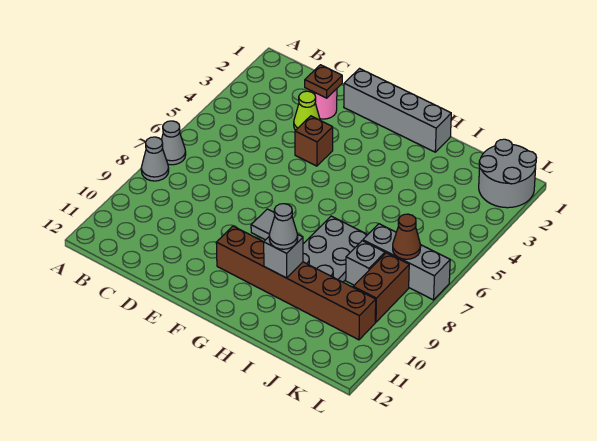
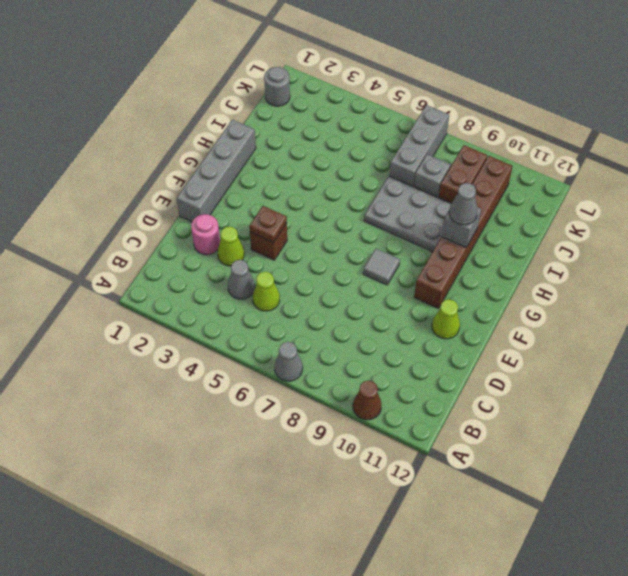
grey 1x1 cone [141,137,169,181] -> grey 1x1 cone moved to [228,260,255,299]
none -> lime 1x1 cone [253,272,280,311]
brown 1x1 plate [305,65,342,98] -> brown 1x1 plate moved to [249,206,287,243]
none -> lime 1x1 cone [432,299,460,339]
grey 2x2 round brick [479,139,537,208] -> grey 1x1 round brick [264,67,290,106]
brown 1x1 cone [393,214,421,259] -> brown 1x1 cone moved to [353,381,381,420]
brown 1x2 brick [353,253,409,322] -> brown 1x2 brick turned to [439,145,487,203]

